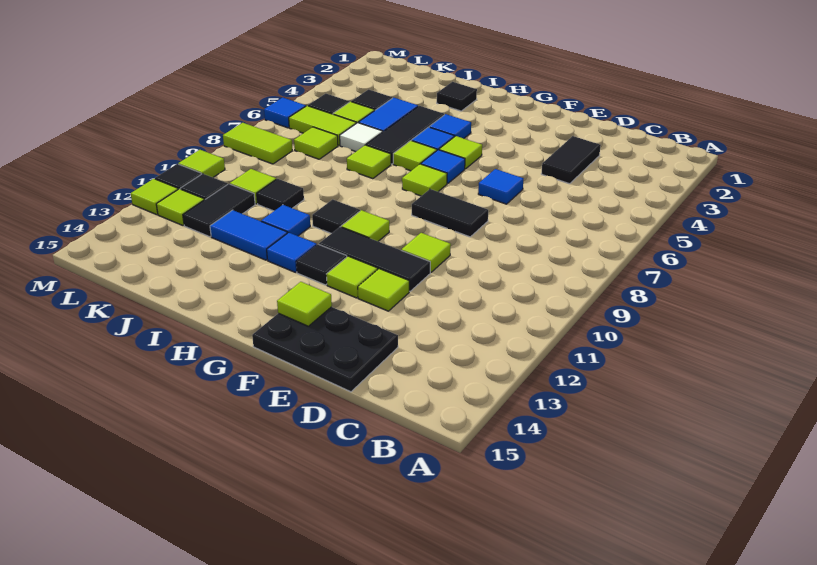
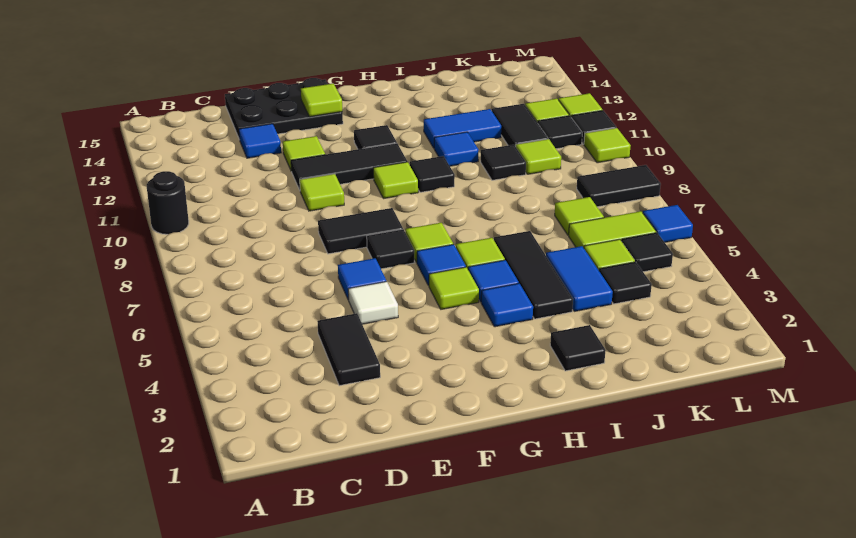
none -> black 1x1 round brick [147,171,189,234]
none -> black 1x1 tile [367,229,415,269]
lime 1x1 tile [327,256,378,298] -> none
blue 1x1 tile [267,233,317,272] -> blue 1x1 tile moved to [239,124,281,158]
lime 1x1 tile [347,145,391,179] -> none
white 1x1 tile [340,123,383,152] -> white 1x1 tile moved to [348,281,398,324]
lime 1x2 tile [223,123,292,164] -> black 1x2 tile [577,165,661,207]

